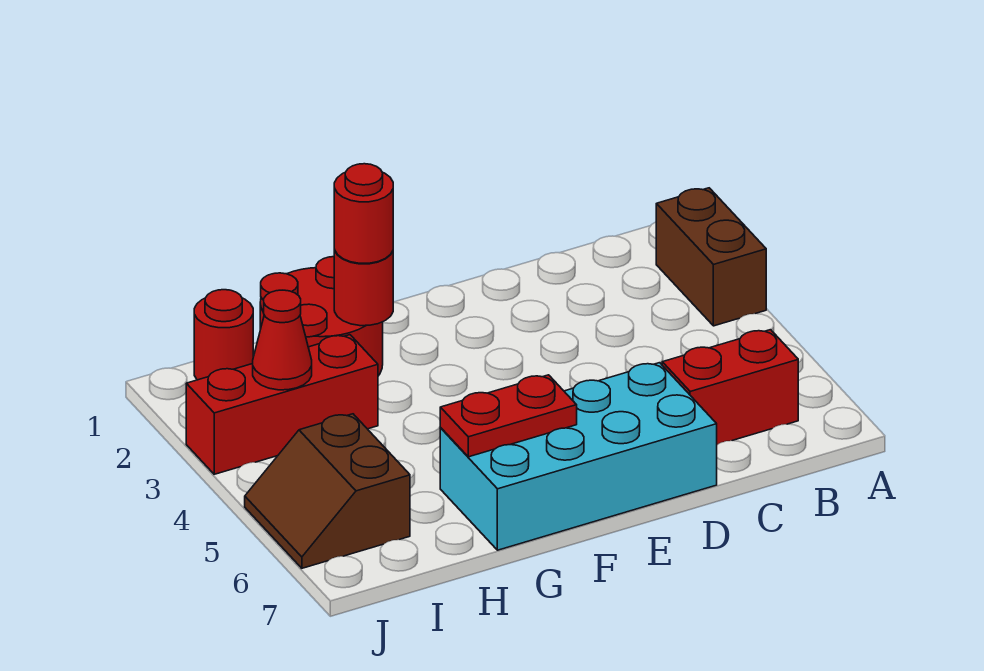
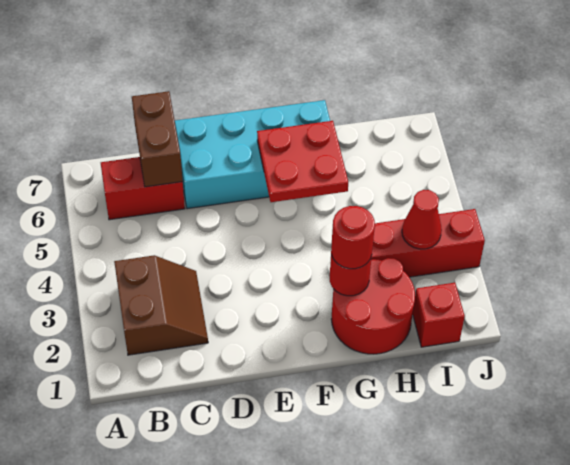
brown 1x2 brick [656,188,766,326] -> brown 1x2 brick moved to [132,91,183,187]
red 1x2 plate [440,375,577,457] -> red 2x2 plate [257,121,348,202]
red 1x1 round brick [194,290,253,380] -> red 1x1 brick [413,283,465,347]
brown 2x2 slope [245,414,410,568] -> brown 2x2 slope moved to [114,255,208,355]

